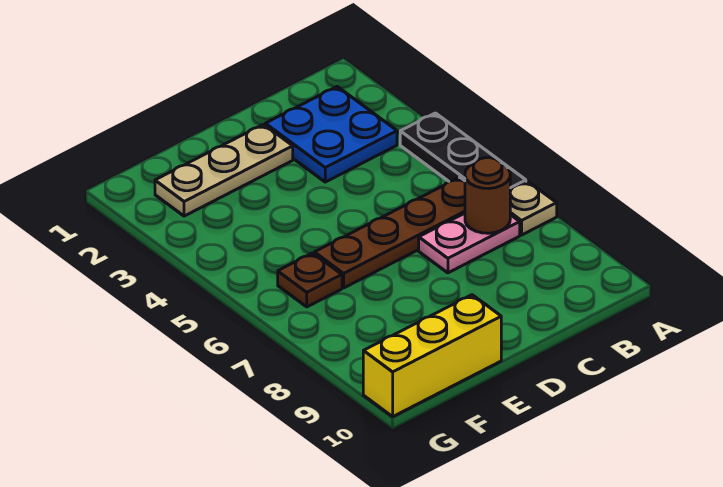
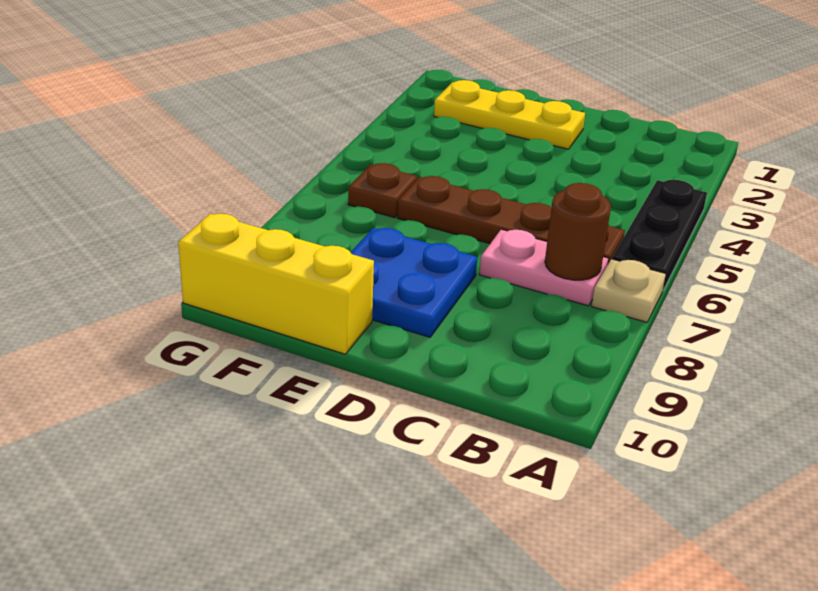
blue 2x2 plate [265,87,397,182] -> blue 2x2 plate moved to [351,228,477,337]
tan 1x3 plate [155,124,293,216] -> yellow 1x3 plate [434,80,585,149]

